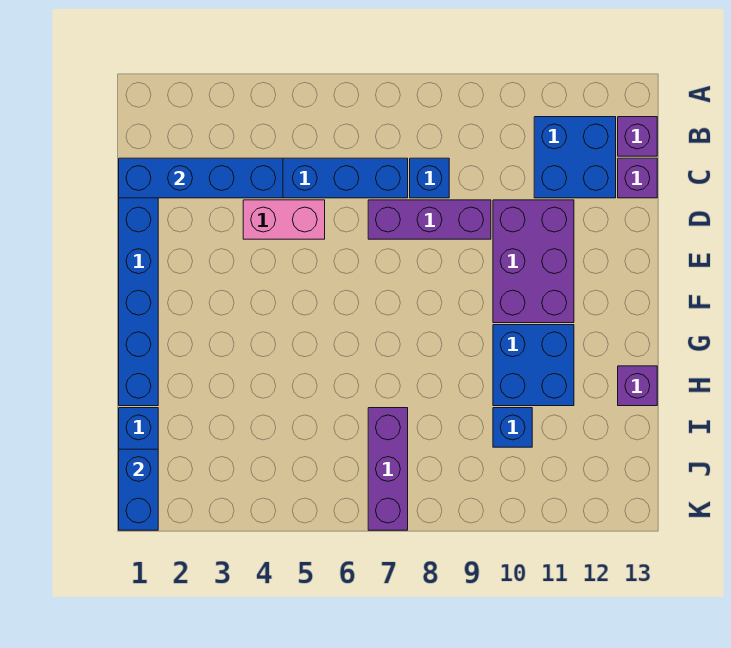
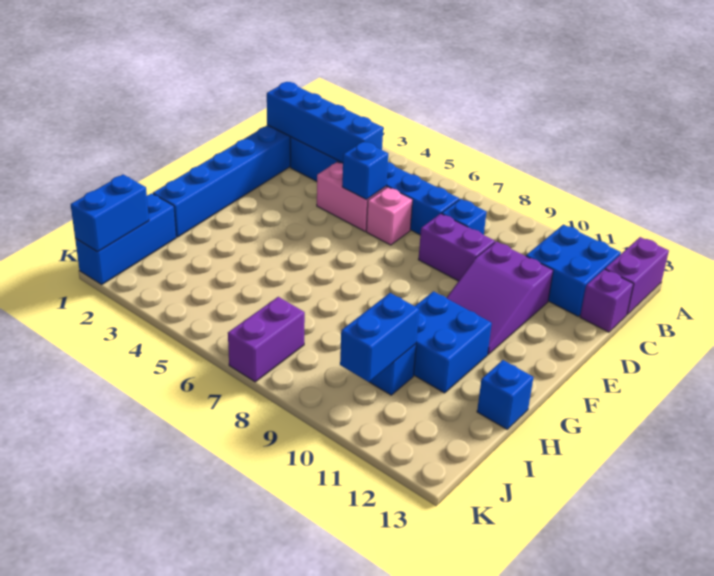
purple 1x1 brick [618,117,657,156] -> purple 1x2 brick [605,237,669,315]
none -> blue 1x1 brick [342,141,388,200]
none -> pink 1x1 brick [366,187,413,245]
purple 1x3 brick [368,200,491,239] -> purple 1x2 brick [418,214,495,281]
purple 2x3 brick [493,200,574,323] -> purple 2x3 slope [446,241,553,354]
purple 1x1 brick [618,366,657,406] -> blue 1x1 brick [477,360,533,429]
purple 1x3 brick [368,408,408,530] -> purple 1x2 brick [228,297,305,382]
none -> blue 1x2 brick [340,293,419,382]

